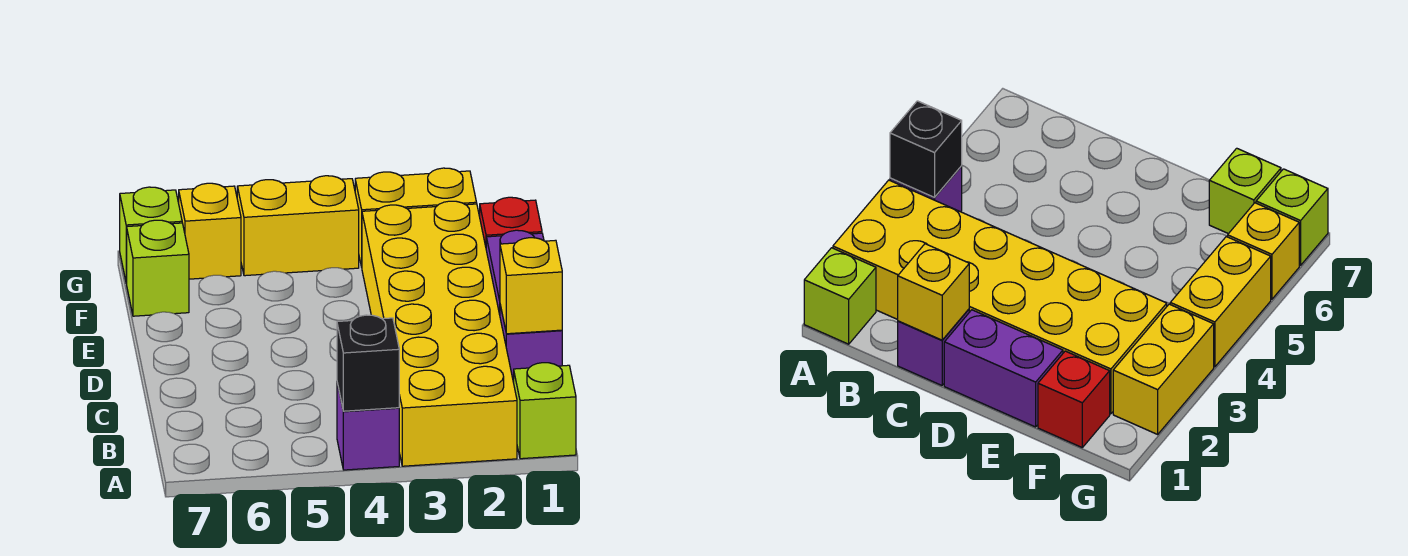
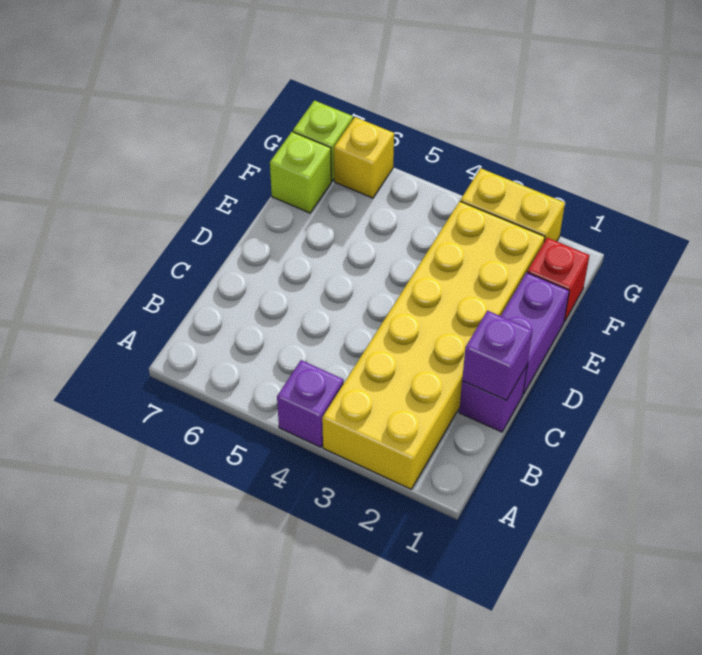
lime 1x1 brick [514,363,576,459] -> none
black 1x1 brick [337,315,399,411] -> none
yellow 1x1 brick [500,238,562,334] -> purple 1x1 brick [462,311,532,400]
yellow 1x2 brick [237,176,359,276] -> none

